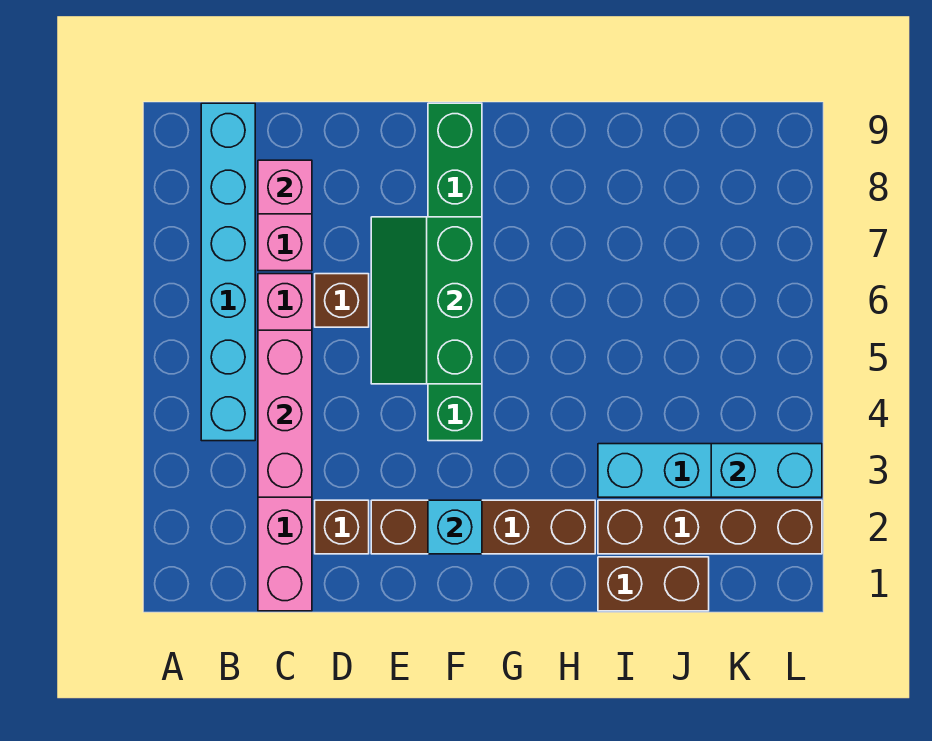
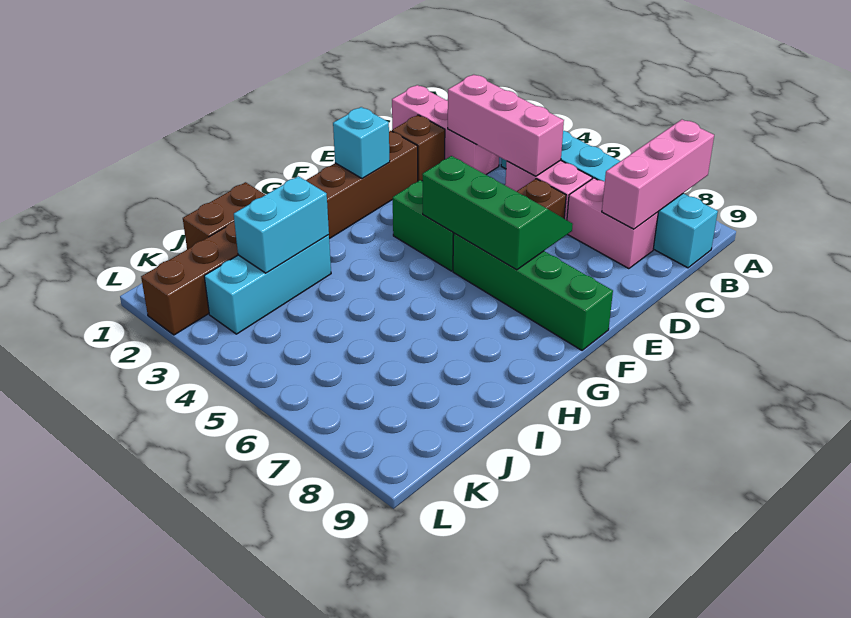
pink 1x1 brick [258,160,312,214] -> pink 1x3 brick [602,120,714,229]
cyan 1x2 brick [711,444,822,497] -> cyan 1x2 brick moved to [234,176,329,273]

